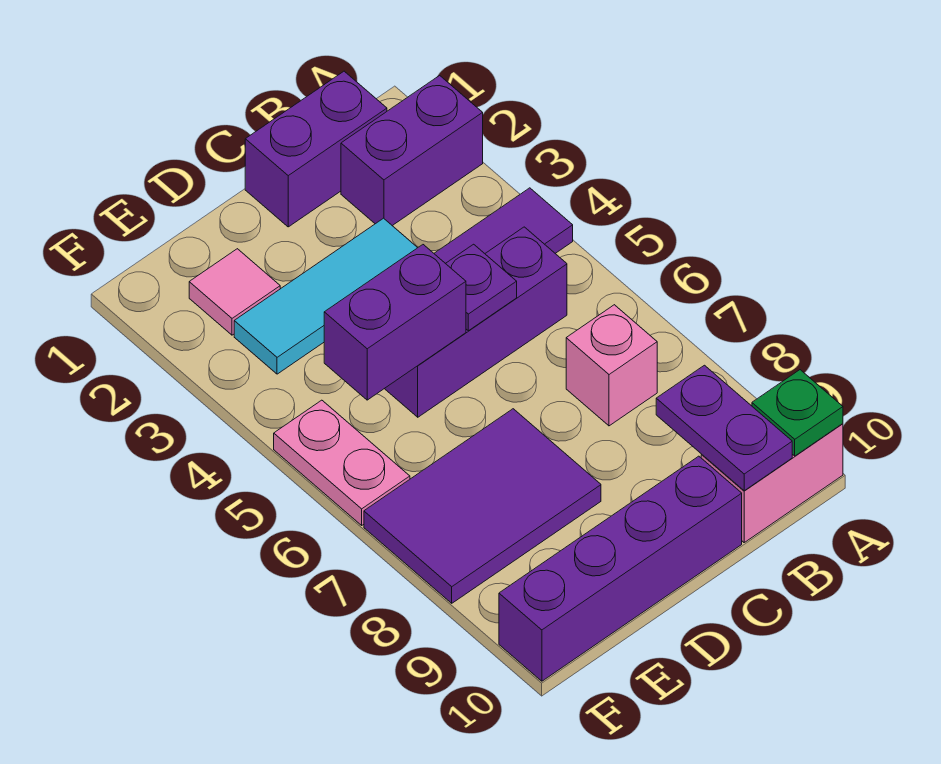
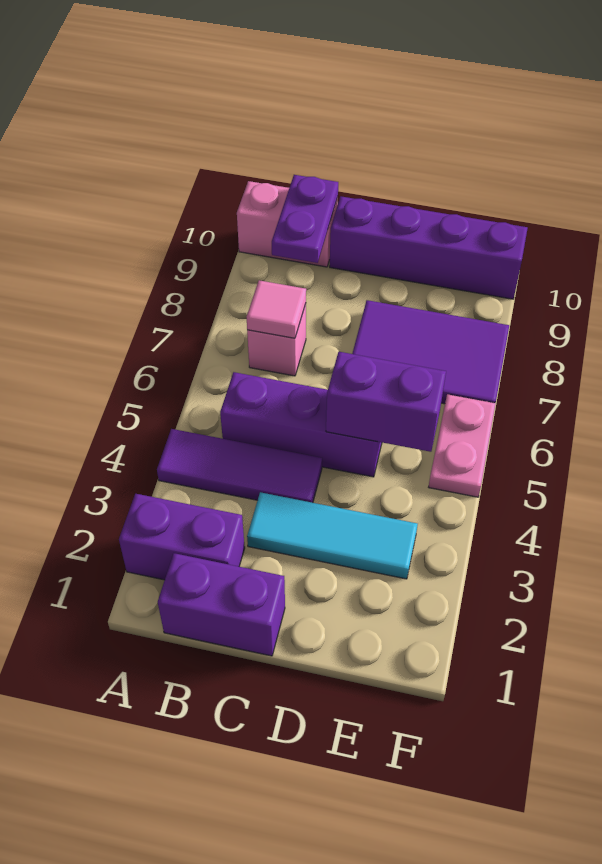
green 1x1 plate [752,370,843,456] -> none
purple 1x1 plate [445,244,517,331] -> none
pink 1x1 tile [189,249,280,335] -> pink 1x1 tile moved to [247,280,306,338]

